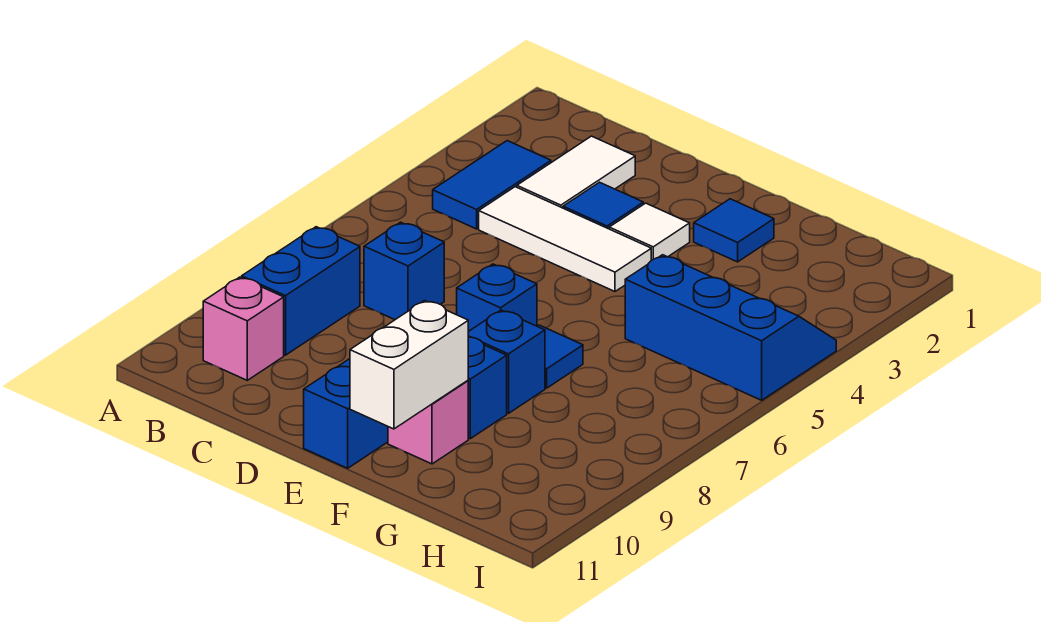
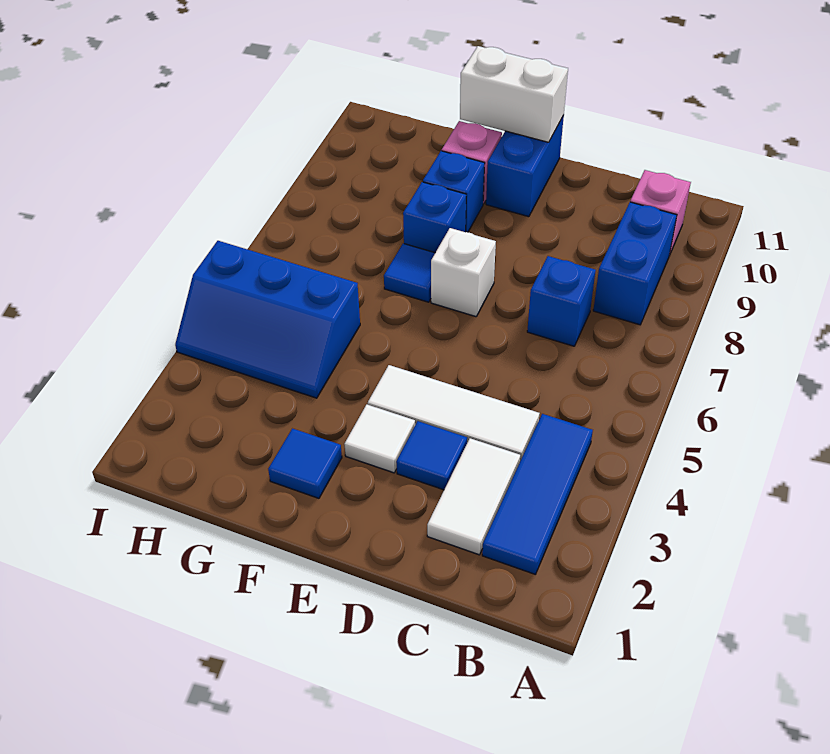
blue 1x2 tile [433,141,551,229] -> blue 1x3 tile [482,414,593,574]
blue 1x1 brick [457,264,537,332] -> white 1x1 brick [431,228,496,317]
white 1x2 brick [350,301,468,429] -> white 1x2 brick turned to [460,46,568,142]

